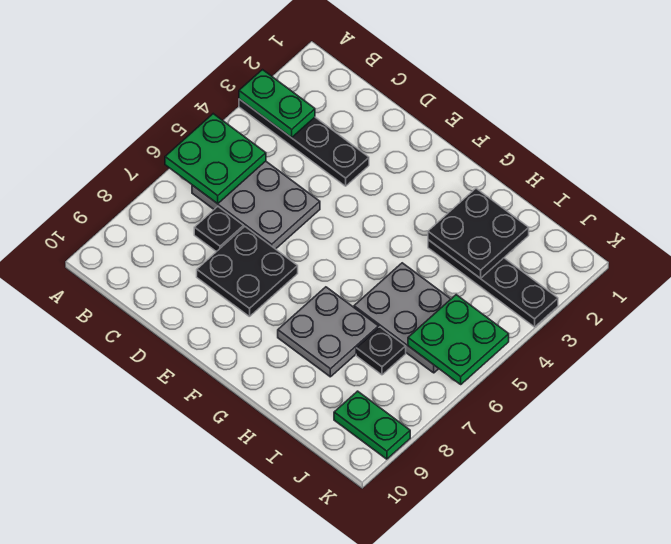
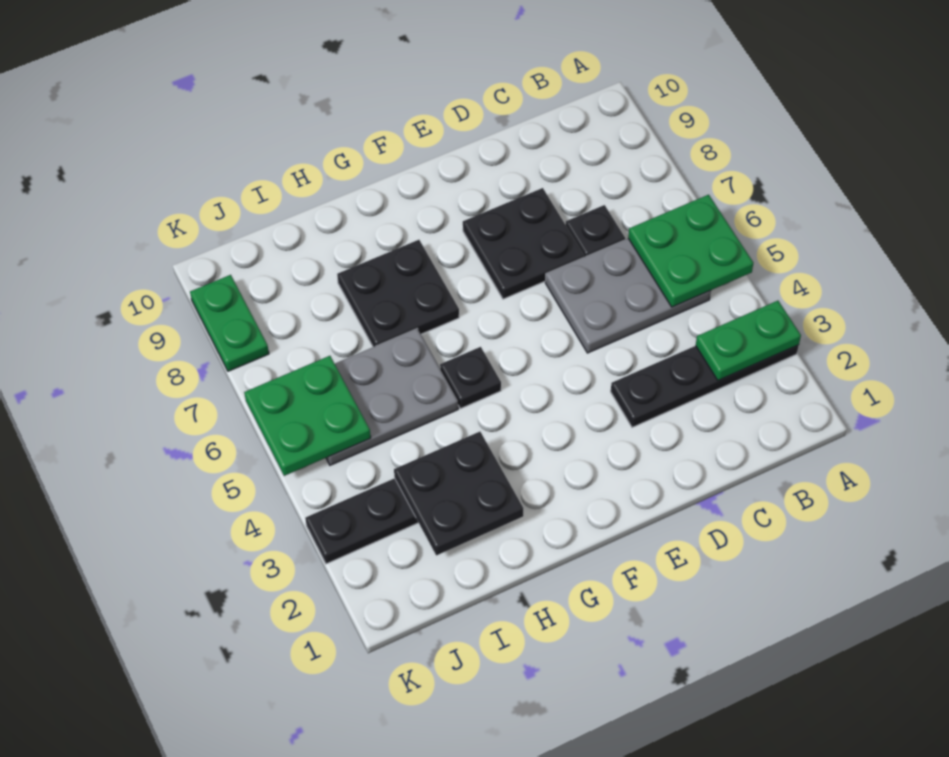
grey 2x2 plate [278,287,379,377] -> black 2x2 plate [337,240,459,347]
black 1x1 plate [356,327,406,375] -> black 1x1 plate moved to [440,347,501,408]
green 1x2 plate [334,391,410,459] -> green 1x2 plate turned to [190,275,269,371]

